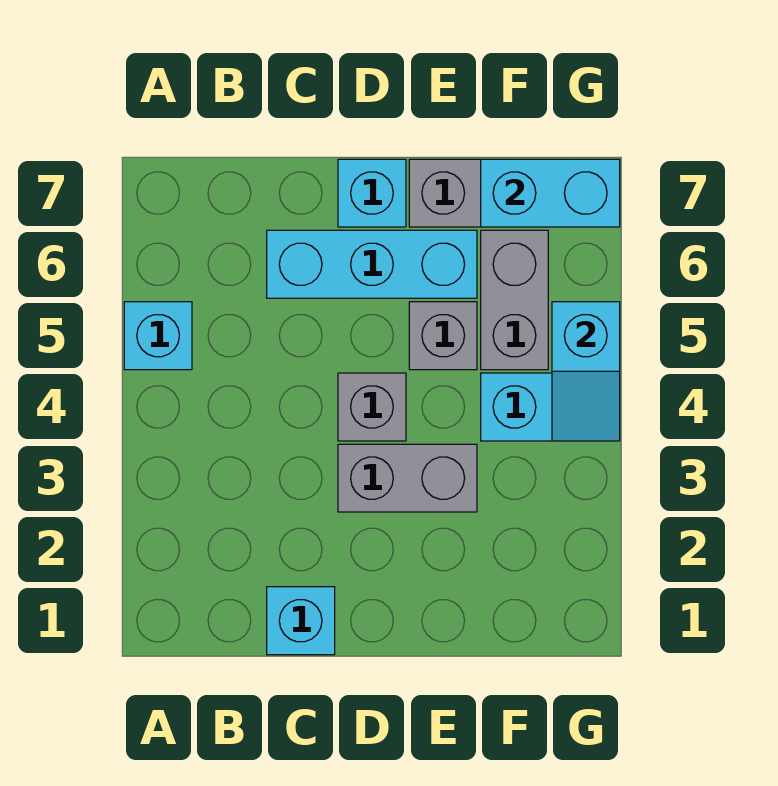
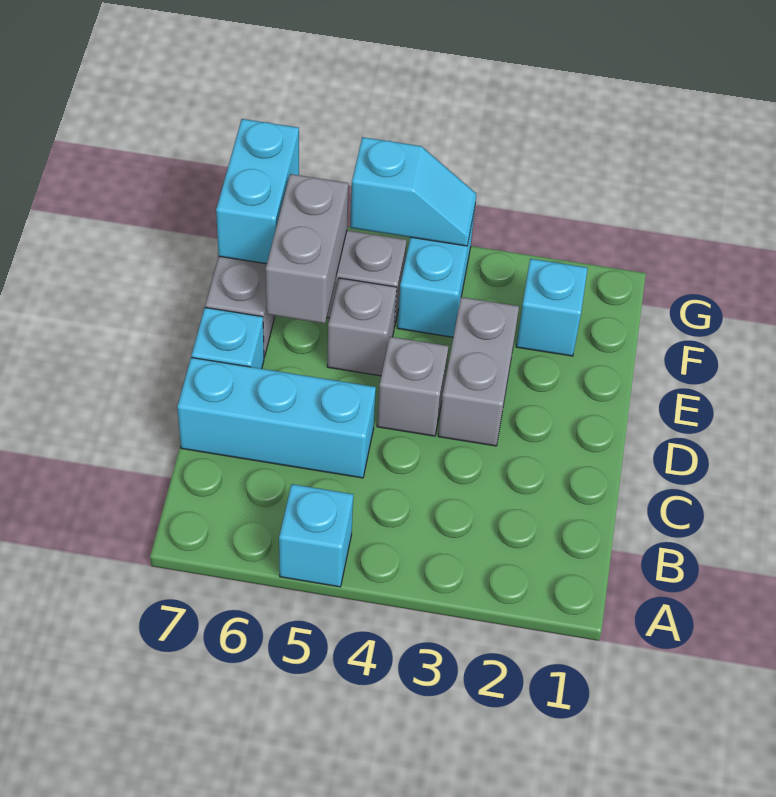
cyan 1x1 brick [267,587,335,655] -> cyan 1x1 brick moved to [516,259,588,356]
cyan 1x3 brick [267,230,477,298] -> cyan 1x3 brick turned to [177,357,376,478]
none -> grey 1x2 brick [266,174,348,323]

